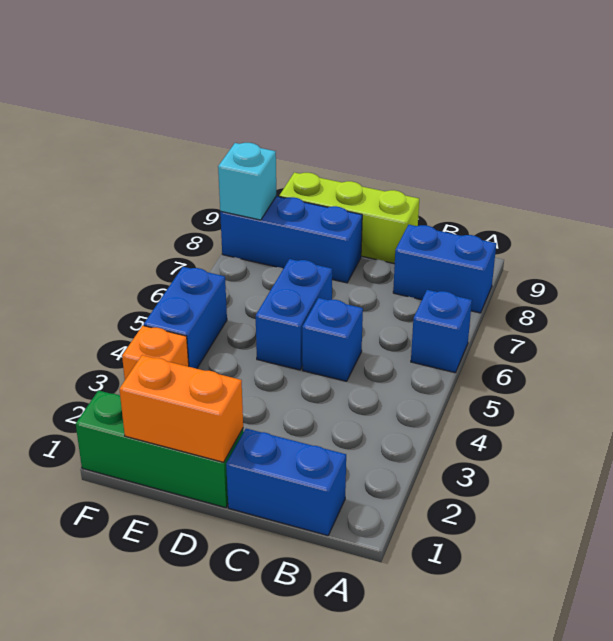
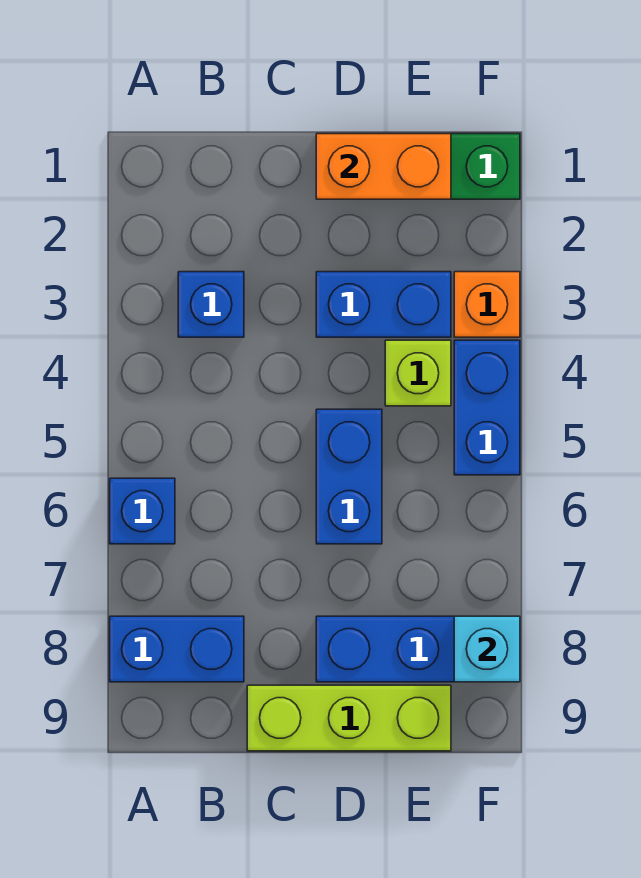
blue 1x2 brick [226,429,346,536] -> blue 1x2 brick moved to [316,272,451,337]
blue 1x1 brick [302,298,363,381] -> blue 1x1 brick moved to [178,272,244,337]
none -> lime 1x1 brick [385,340,451,406]

